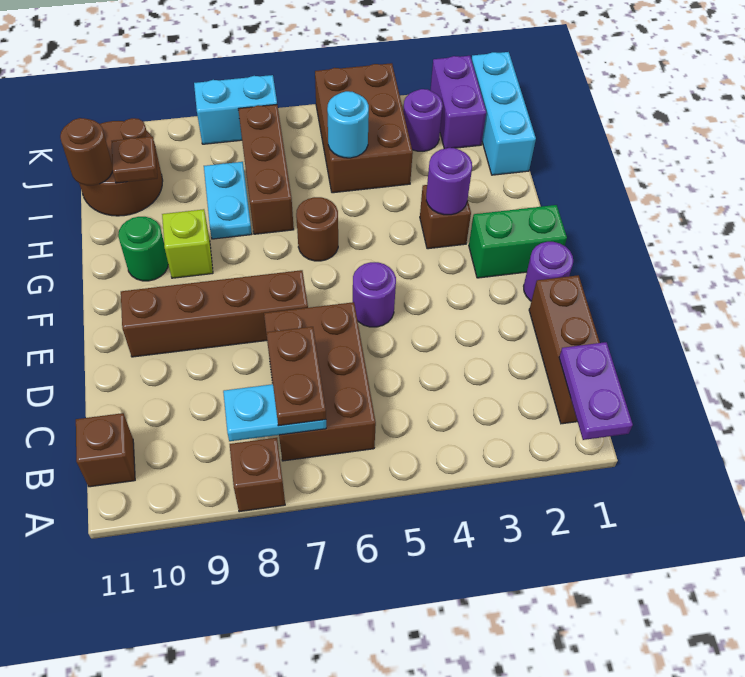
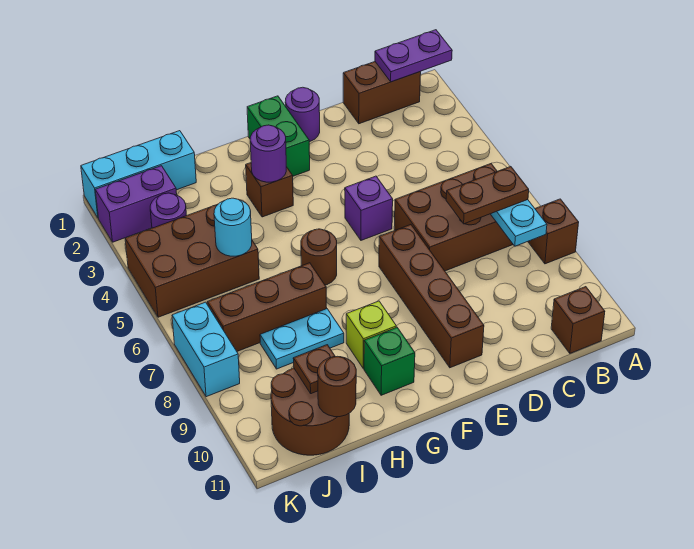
brown 1x3 brick [529,275,600,424] -> brown 1x2 brick [343,62,421,124]
purple 1x1 round brick [353,262,396,327] -> purple 1x1 brick [345,176,393,240]
green 1x1 round brick [118,217,168,281] -> green 1x1 brick [364,327,415,395]

